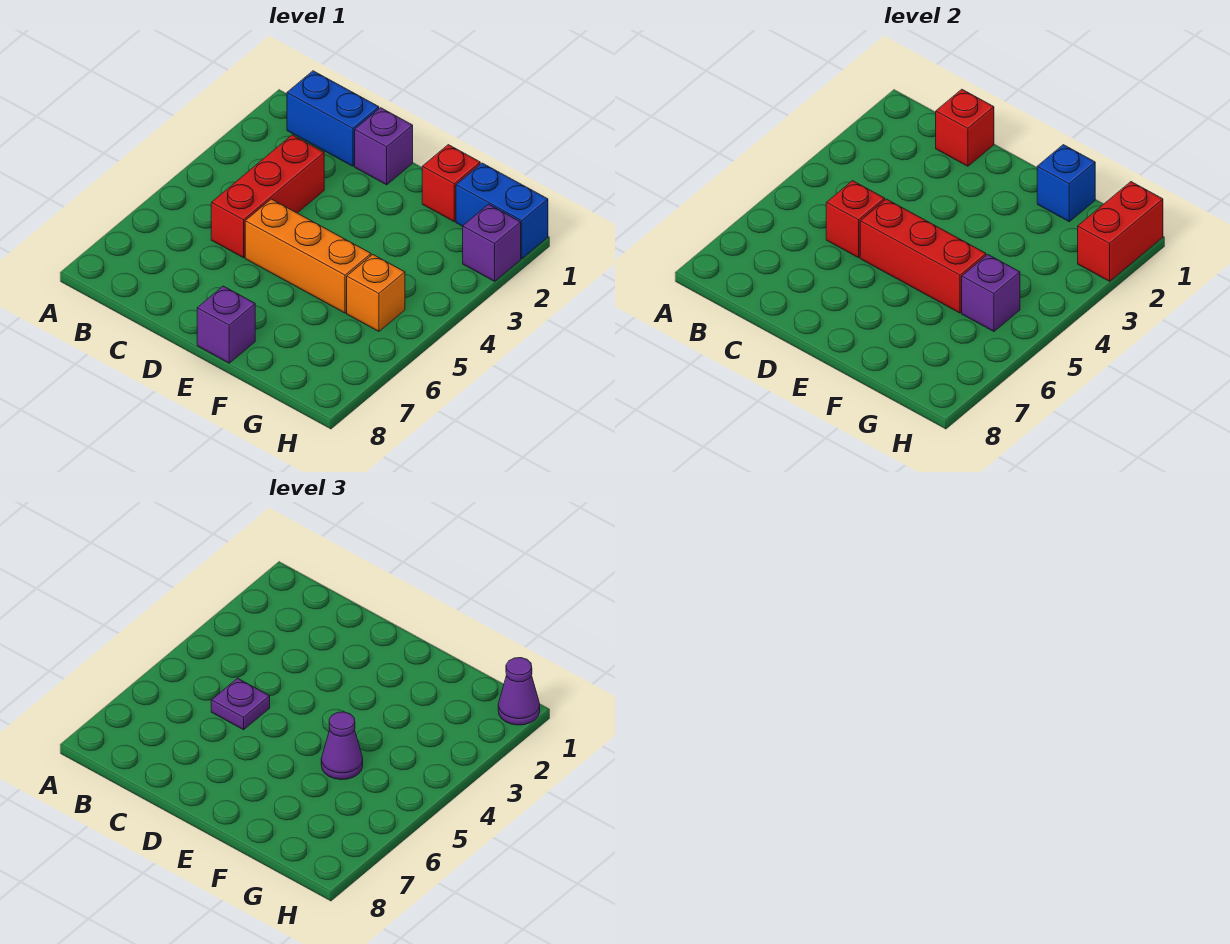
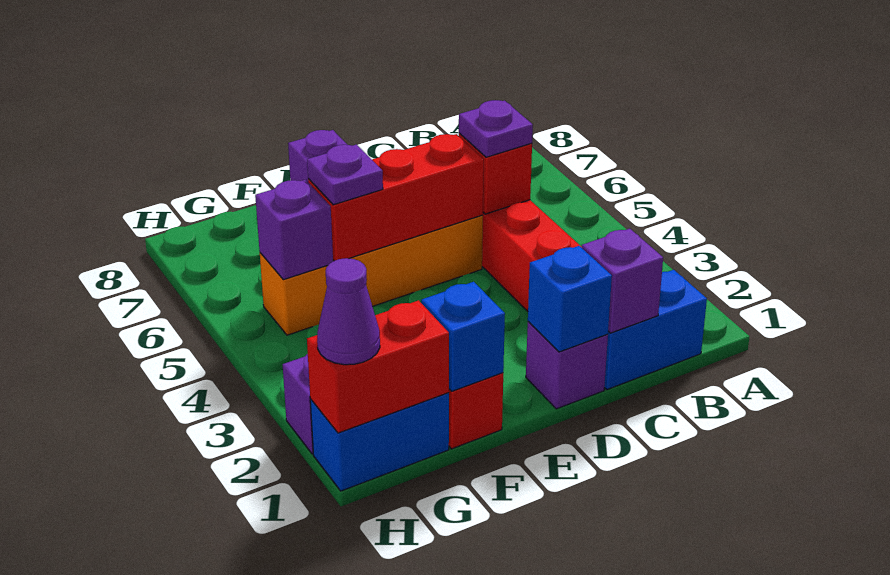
red 1x1 brick [936,89,994,166] -> purple 1x1 brick [582,229,663,333]
none -> blue 1x1 brick [528,246,612,352]
purple 1x1 cone [321,712,363,780] -> purple 1x1 plate [307,145,383,205]
red 1x2 brick [1078,182,1163,281] -> red 1x2 brick turned to [307,300,449,433]

